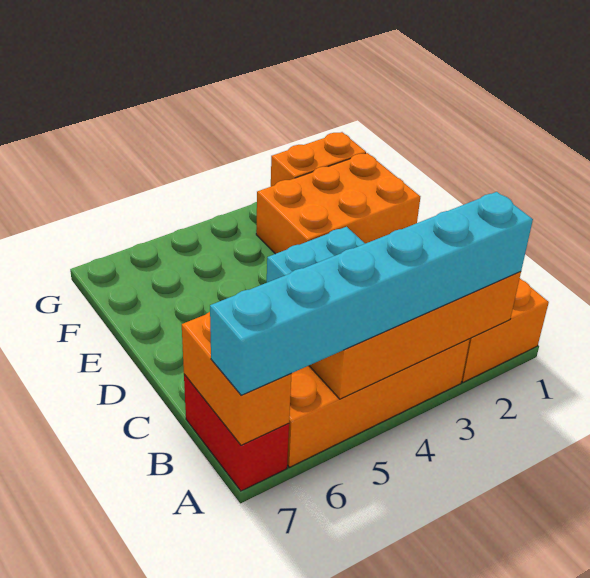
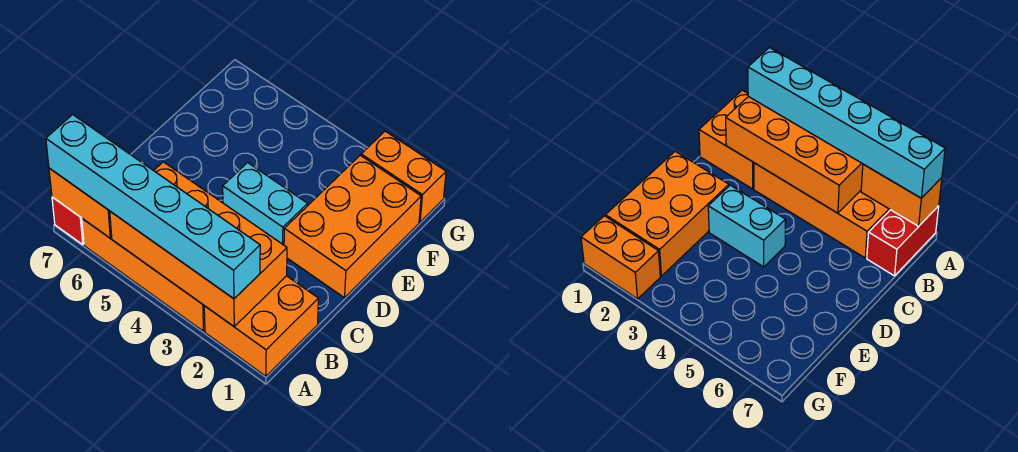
orange 1x2 brick [182,312,292,445] -> orange 1x2 brick turned to [49,168,112,238]
orange 2x3 brick [256,153,420,254] -> orange 2x3 brick turned to [284,155,421,298]

